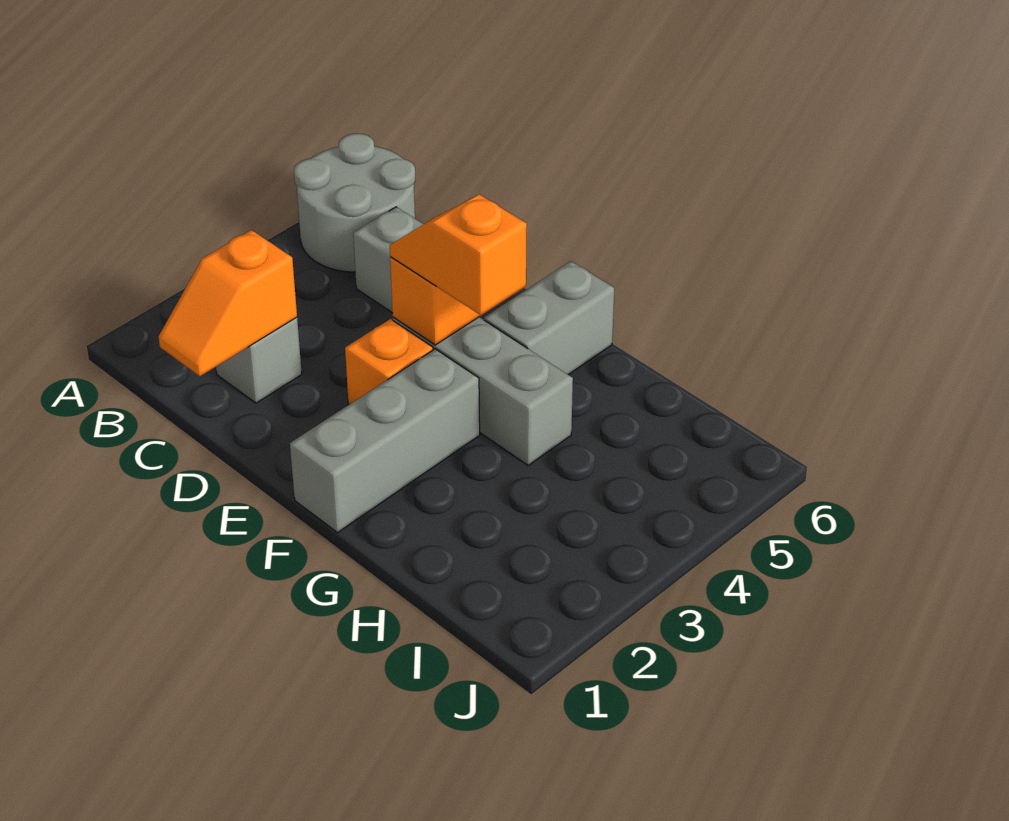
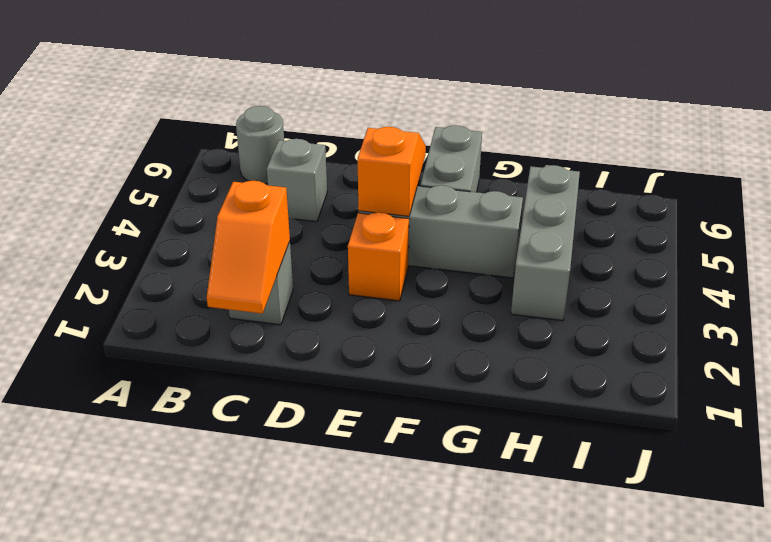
grey 2x2 round brick [294,133,415,272] -> grey 1x1 round brick [236,106,284,184]
orange 1x2 slope [390,195,527,315] -> none
grey 1x3 brick [290,349,480,533] -> grey 1x3 brick moved to [511,165,580,320]

